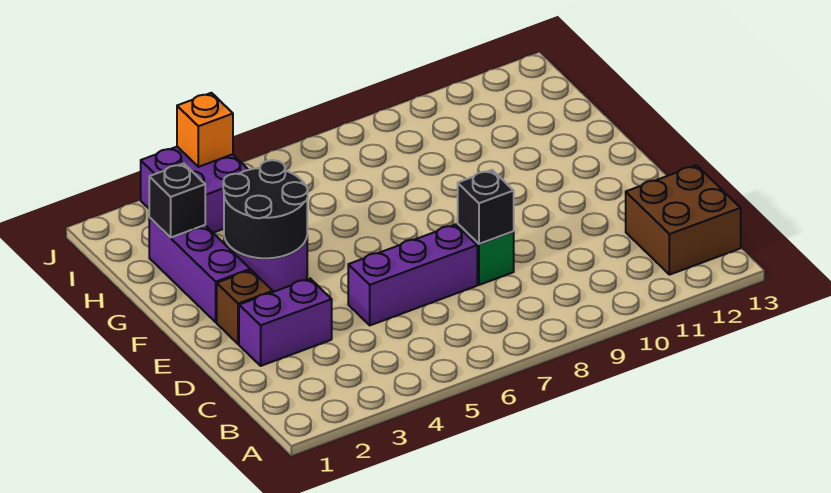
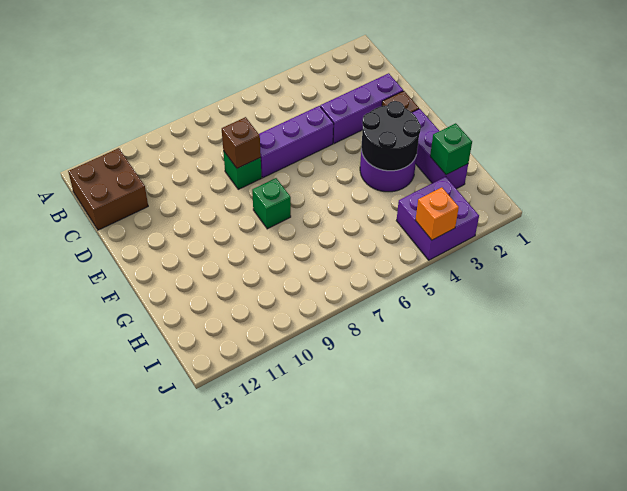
purple 1x2 brick [239,279,332,366] -> purple 1x3 brick [320,73,403,144]
black 1x1 brick [458,170,514,244] -> brown 1x1 brick [222,117,261,168]
none -> green 1x1 brick [252,178,291,229]
black 1x1 brick [149,164,205,238] -> green 1x1 brick [430,123,472,175]

